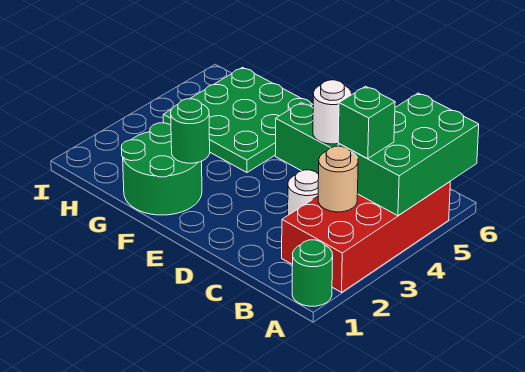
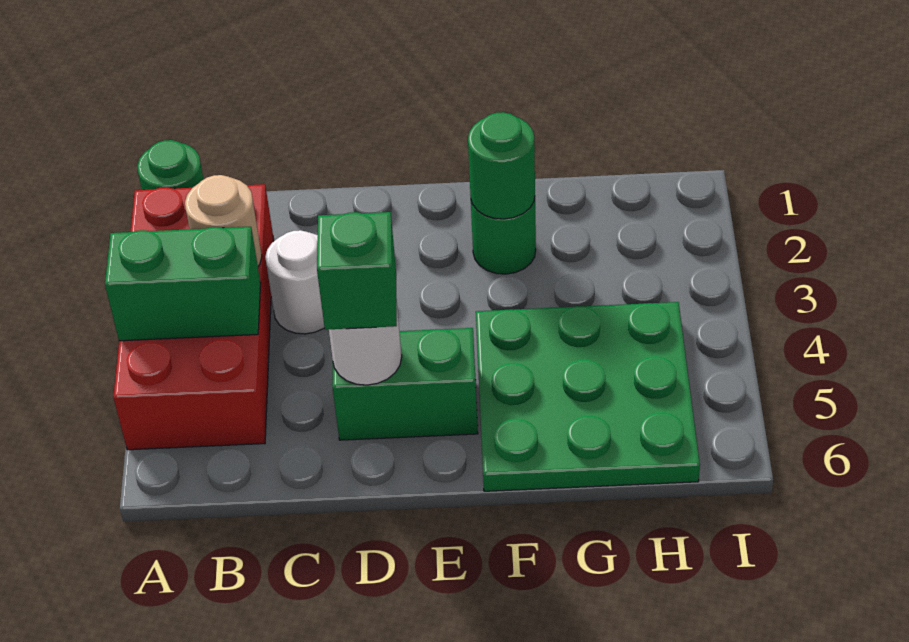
green 2x3 brick [338,93,479,216] -> green 1x2 brick [105,227,261,341]
green 1x1 brick [338,86,395,159] -> green 1x1 brick moved to [317,212,397,330]
green 2x2 round brick [121,123,202,215] -> green 1x1 round brick [471,199,536,274]

